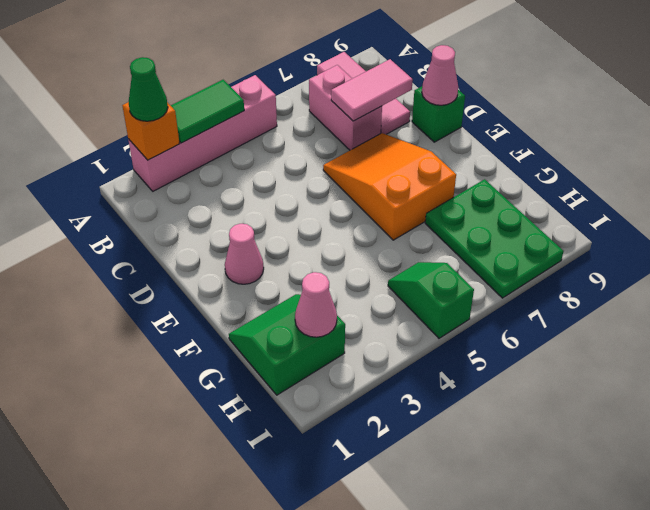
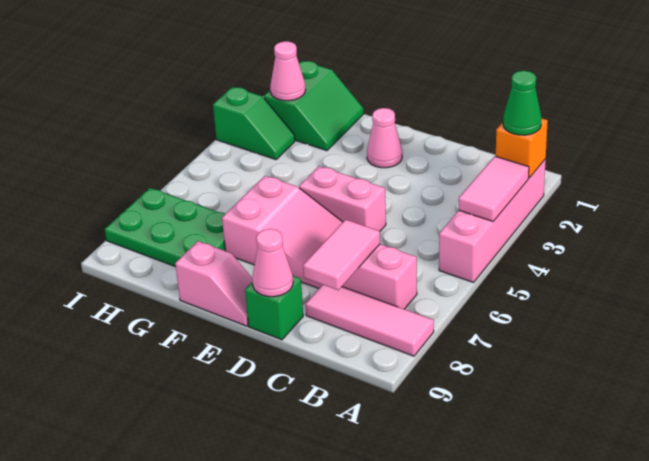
green 1x2 tile [171,80,244,143] -> pink 1x2 tile [459,156,529,221]
none -> pink 1x2 brick [299,166,386,231]
orange 2x3 slope [323,133,456,240] -> pink 2x3 slope [222,176,343,288]
none -> pink 1x2 slope [175,241,252,326]
green 1x2 slope [388,262,474,338] -> green 1x2 slope moved to [213,87,295,159]

